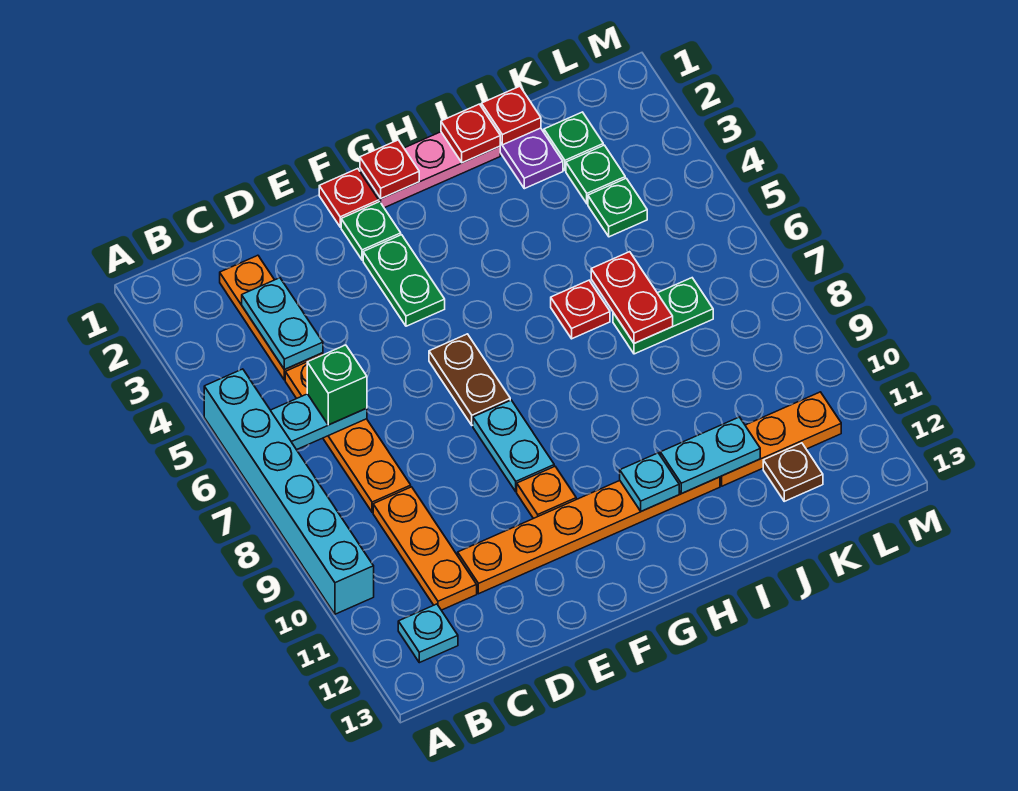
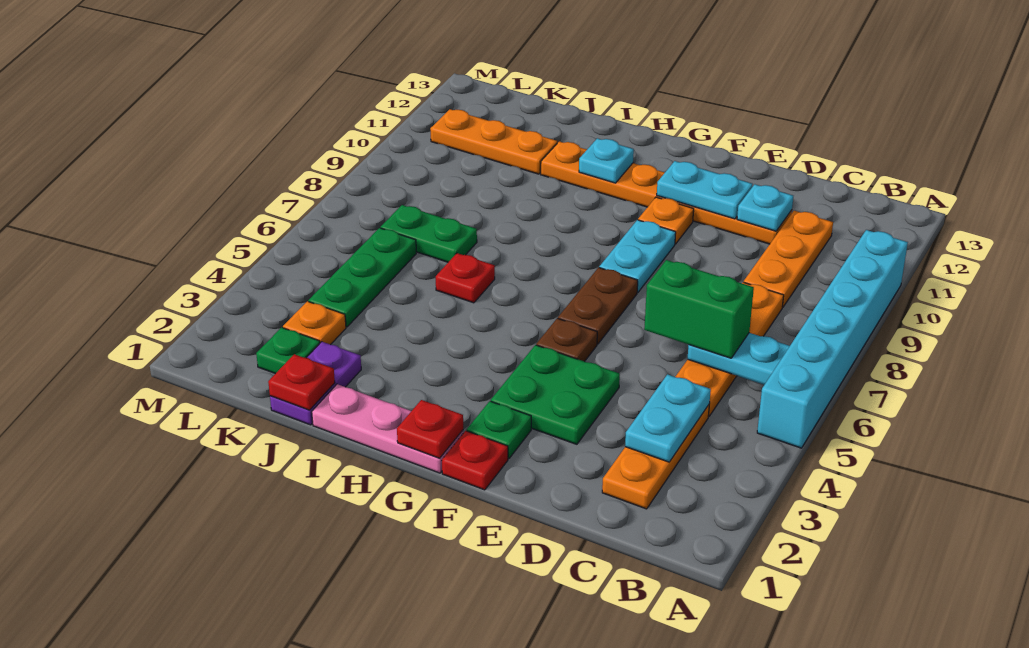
cyan 1x1 plate [398,604,458,663] -> cyan 1x1 plate moved to [737,184,793,231]
green 1x1 brick [307,345,367,425] -> green 1x2 brick [644,260,754,358]
green 1x2 plate [363,235,445,326] -> green 2x2 plate [491,345,620,444]
red 1x1 plate [441,104,500,163] -> none
cyan 1x2 plate [660,417,760,494] -> cyan 1x2 plate moved to [657,161,753,219]
red 1x2 plate [591,252,673,343] -> none
green 1x1 plate [566,145,625,204] -> orange 1x1 plate [283,301,346,345]
green 1x1 plate [588,178,647,237] -> green 1x3 plate [308,228,416,327]
brown 1x1 plate [763,443,823,501] -> brown 1x1 plate moved to [536,318,597,362]

